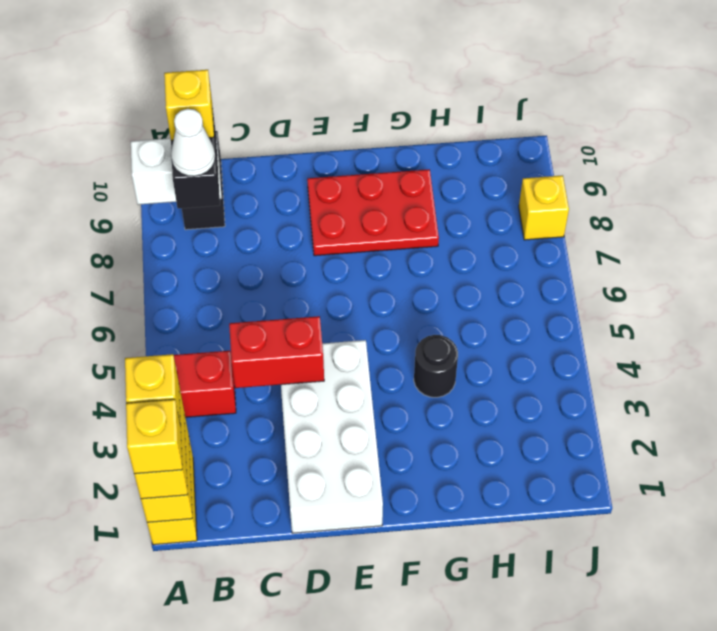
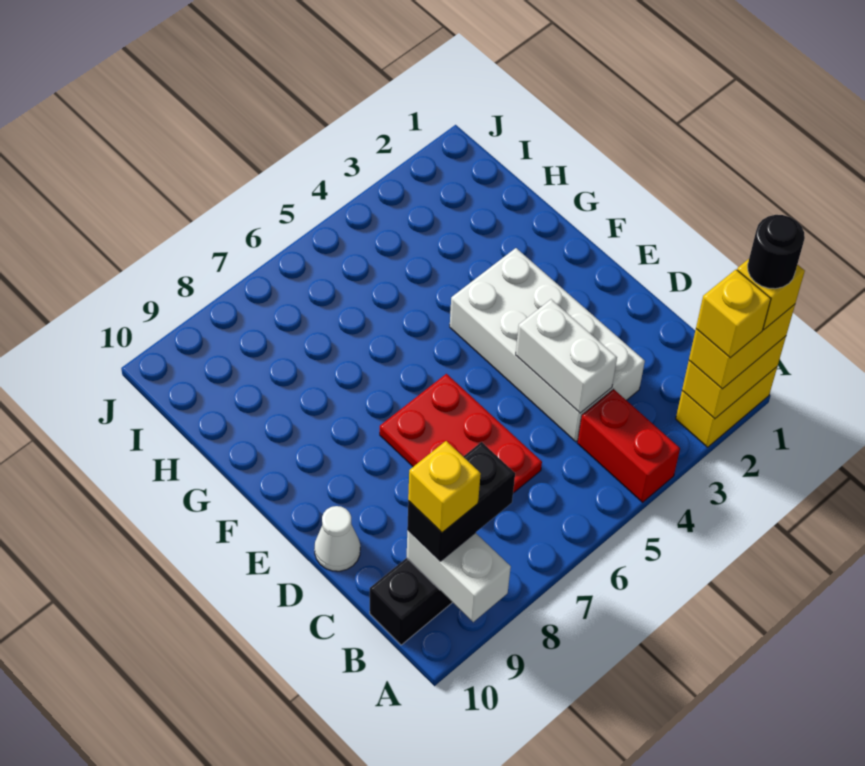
white 1x1 cone [171,109,215,176] -> white 1x1 cone moved to [314,506,360,571]
red 1x2 brick [229,316,324,388] -> white 1x2 brick [516,299,617,413]
white 2x4 brick [281,340,383,533] -> white 2x4 brick turned to [450,248,645,442]
red 2x3 plate [307,169,439,256] -> red 2x3 plate moved to [380,374,542,493]
black 1x1 round brick [414,335,458,397] -> black 1x1 round brick moved to [748,215,805,289]
yellow 1x1 brick [519,175,569,240] -> none

